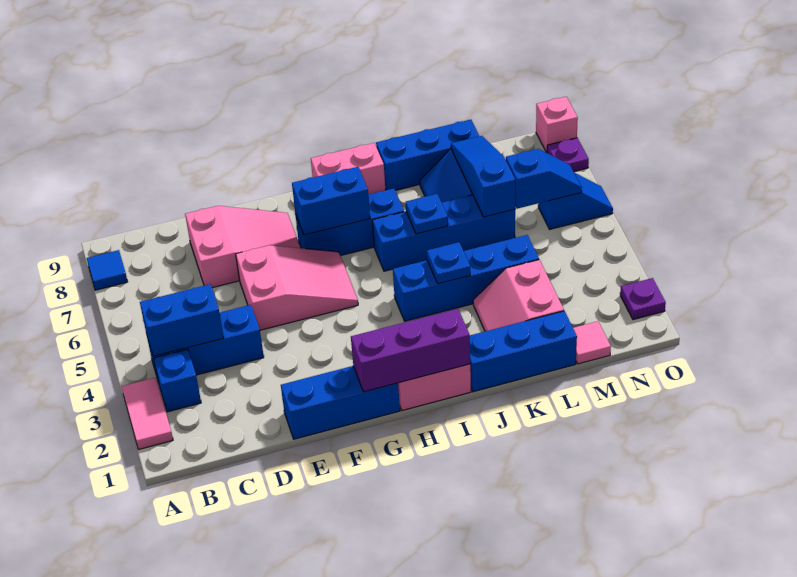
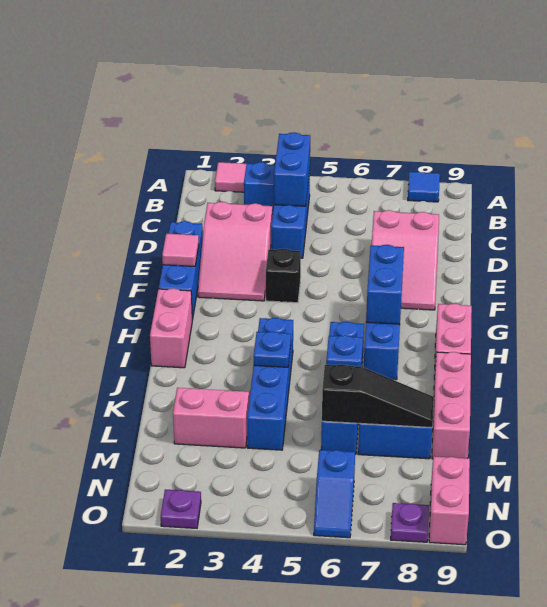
pink 2x3 slope [236,245,358,330] -> pink 2x3 slope moved to [198,202,272,301]
none -> black 1x1 brick [266,249,301,303]
purple 1x3 brick [351,309,470,392] -> none
blue 1x3 brick [470,311,577,392] -> none
blue 1x3 brick [376,120,479,190] -> pink 1x3 brick [432,352,471,459]
blue 1x3 slope [451,136,516,217] -> black 1x3 slope [322,364,434,428]
pink 1x1 tile [573,321,611,364] -> pink 1x1 tile moved to [162,234,199,266]
blue 1x2 slope [506,149,582,209] -> none
pink 1x1 brick [536,97,578,153] -> pink 1x2 brick [429,456,470,545]

